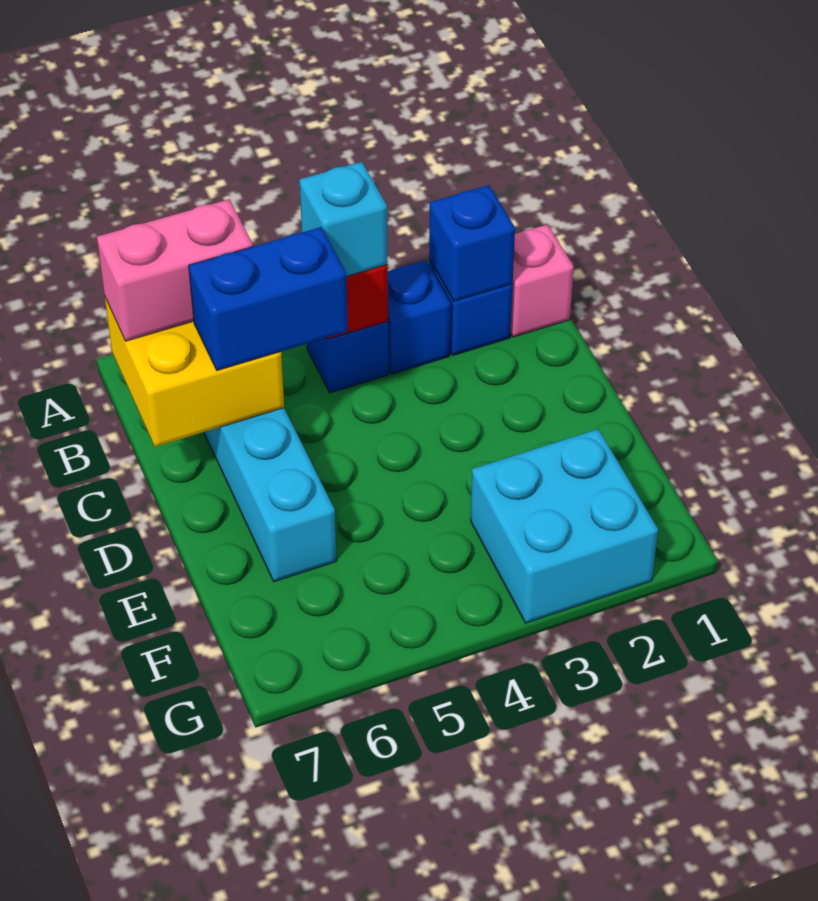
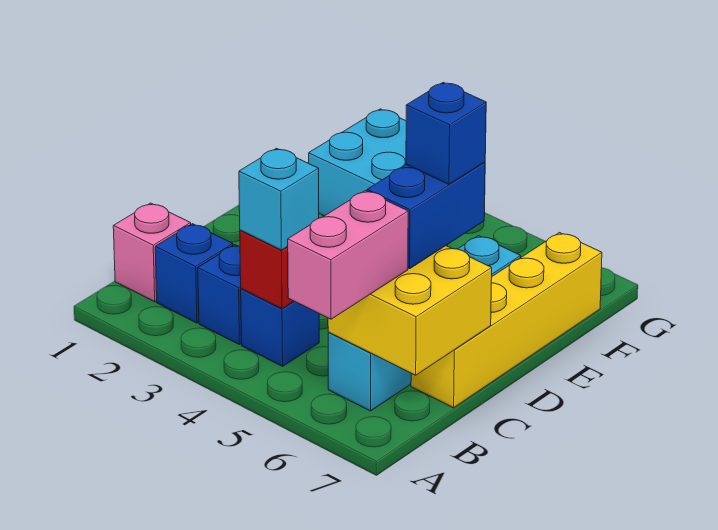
blue 1x1 brick [429,185,515,301] -> blue 1x1 brick moved to [406,82,486,184]
pink 1x2 brick [97,199,253,341] -> pink 1x2 brick turned to [288,191,408,319]
blue 1x2 brick [189,227,348,370] -> blue 1x2 brick turned to [367,162,485,269]
none -> yellow 1x4 brick [411,233,602,408]

